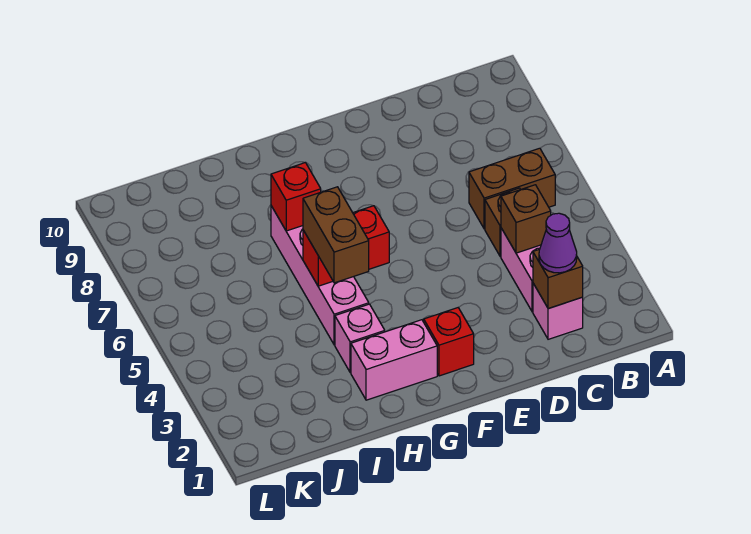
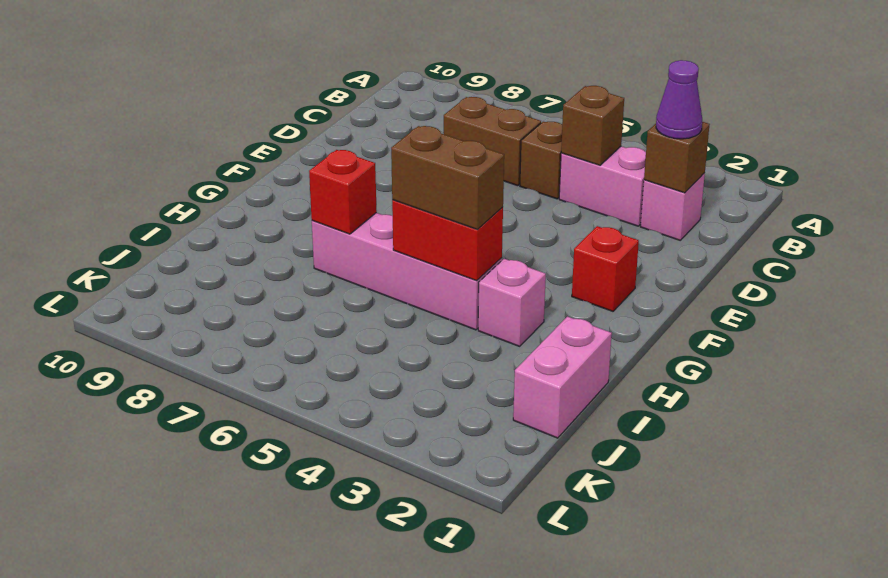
brown 1x2 brick [469,148,555,229] -> brown 1x2 brick turned to [444,97,541,186]
pink 1x2 brick [351,320,437,400] -> pink 1x2 brick moved to [513,317,612,438]
red 1x2 brick [303,206,389,286] -> red 1x2 brick turned to [392,200,503,281]

